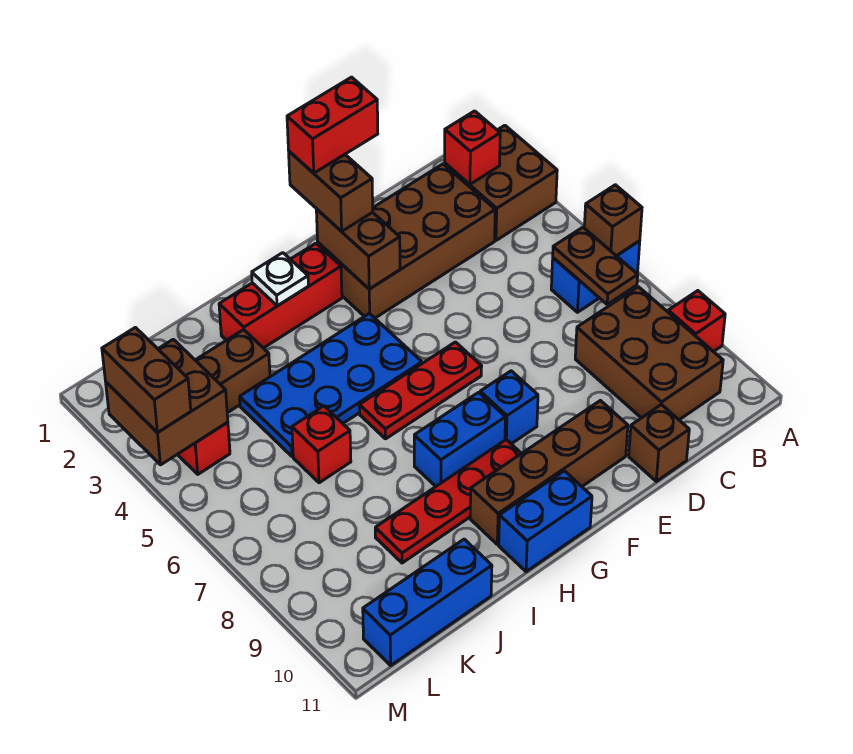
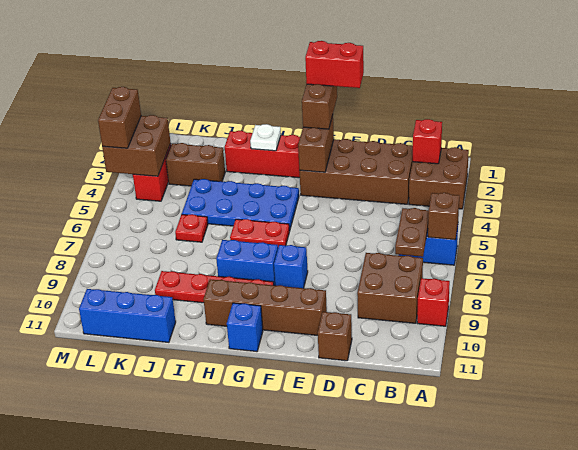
brown 2x3 brick [575,287,723,420] -> brown 2x2 brick [357,253,423,323]
red 1x3 plate [359,342,482,439] -> red 1x2 plate [230,219,289,247]
blue 1x2 brick [499,471,592,572] -> blue 1x1 brick [227,303,263,351]
red 1x1 brick [292,406,351,483] -> red 1x1 plate [175,214,208,242]

